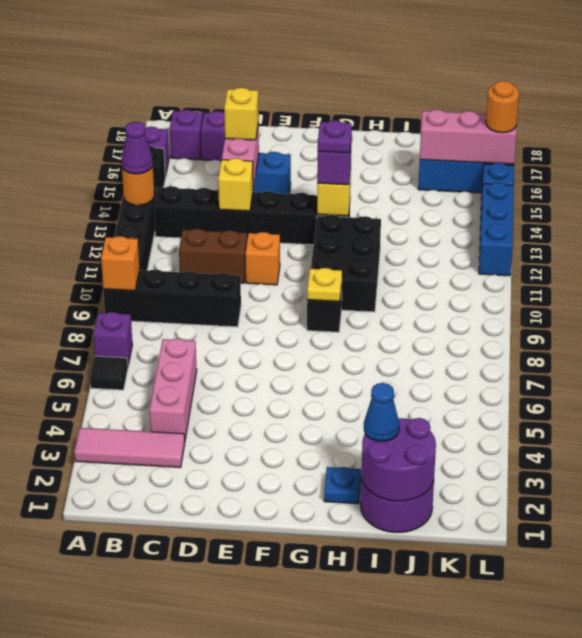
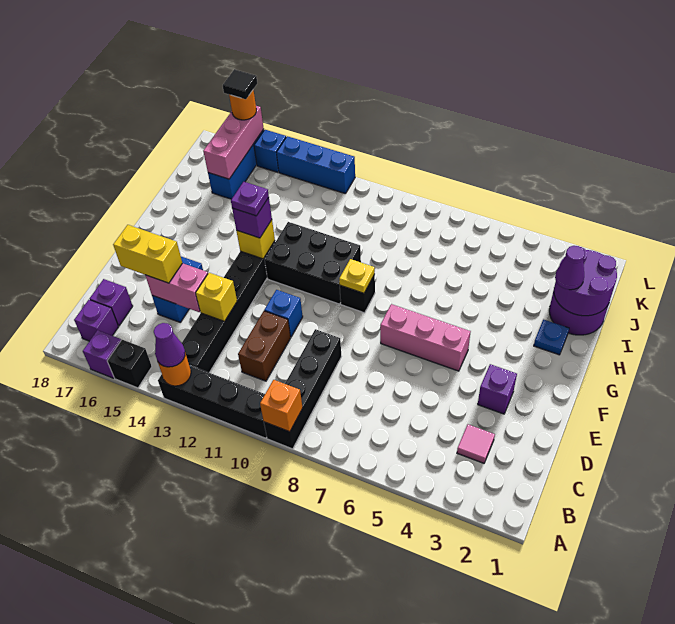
pink 1x3 tile [74,428,185,467] -> pink 1x1 tile [457,424,495,463]
black 1x1 tile [90,356,128,390] -> black 1x1 tile moved to [223,69,257,99]
purple 1x1 brick [93,312,132,365] -> purple 1x1 brick moved to [478,364,517,414]
pink 1x3 brick [150,339,197,439] -> pink 1x3 brick moved to [380,304,471,371]
yellow 1x1 brick [224,88,259,140] -> yellow 1x2 brick [113,225,182,283]
orange 1x1 brick [245,232,280,285] -> blue 1x1 brick [264,290,303,337]
blue 1x1 cone [364,383,399,441] -> purple 1x1 cone [555,246,585,290]

